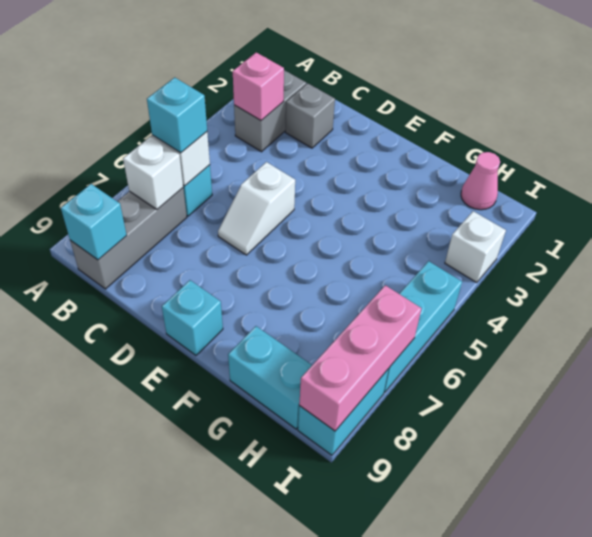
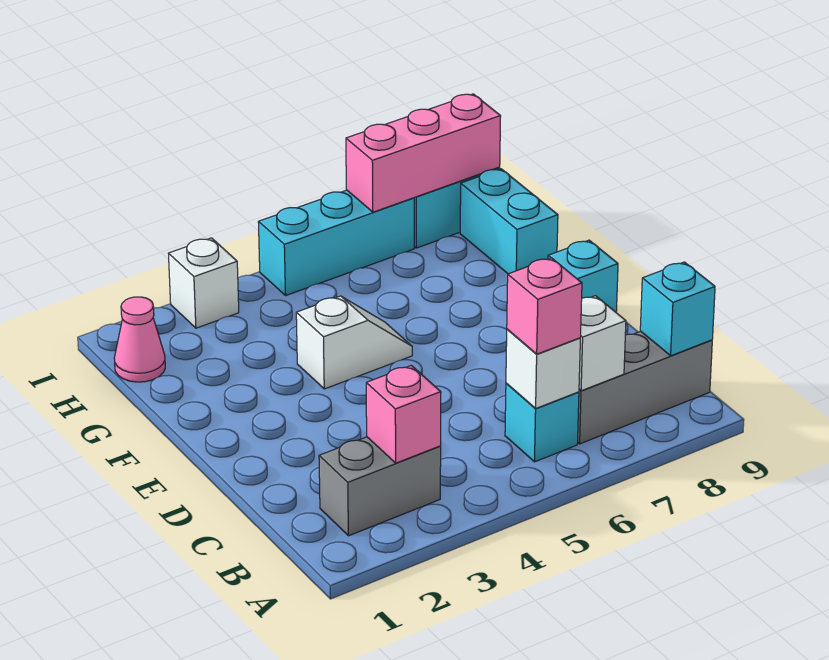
cyan 1x1 brick [147,77,207,153] -> pink 1x1 brick [507,258,582,354]
grey 1x1 brick [285,83,335,148] -> none
white 1x2 slope [218,162,295,255] -> white 1x2 slope moved to [296,296,412,389]

